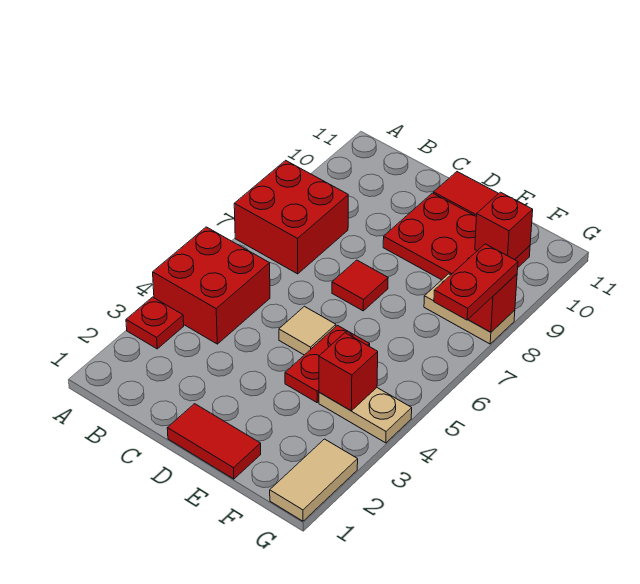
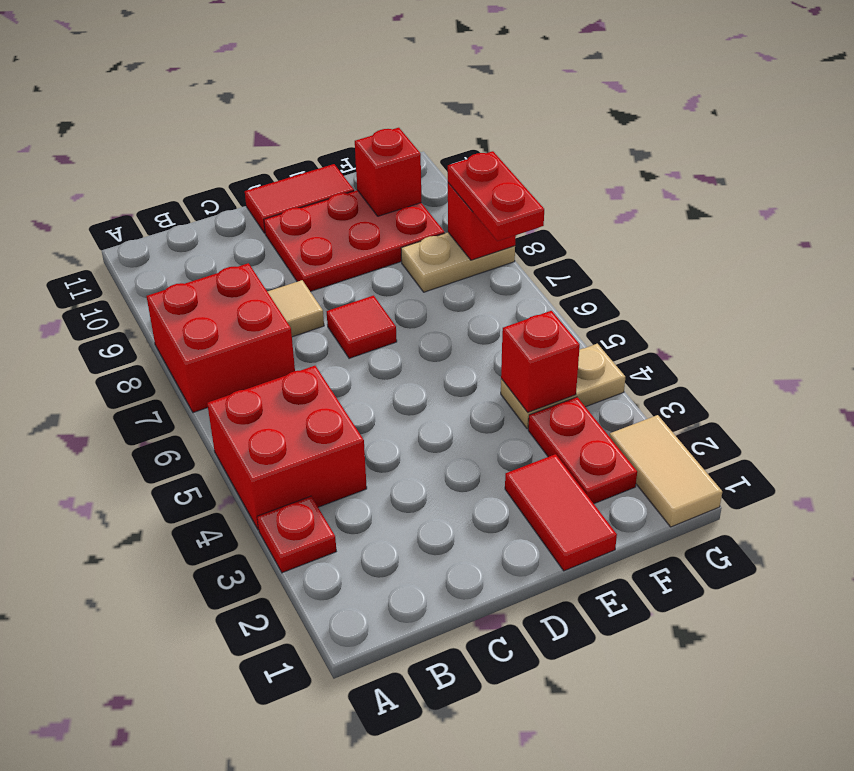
red 1x2 tile [167,404,261,479] -> red 1x2 tile turned to [505,454,617,571]
tan 1x1 tile [279,306,336,355] -> tan 1x1 tile moved to [267,280,324,337]
red 1x2 plate [285,325,370,402] -> red 1x2 plate moved to [528,397,637,504]

